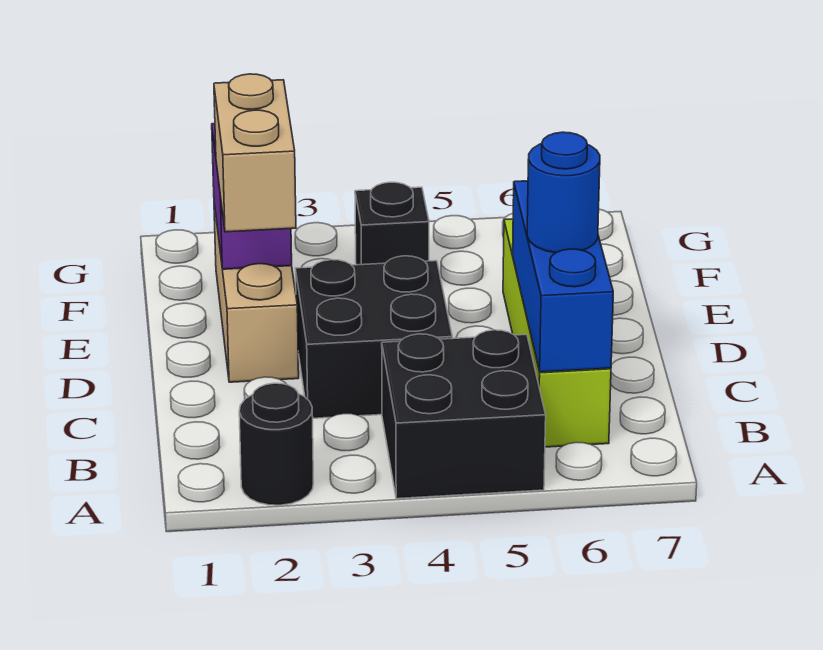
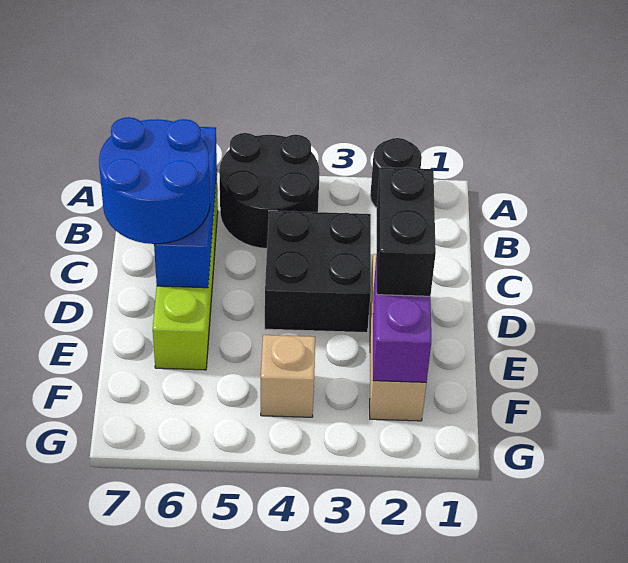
black 2x2 brick [382,330,546,499] -> black 2x2 round brick [219,133,320,249]
blue 1x1 round brick [527,132,600,253] -> blue 2x2 round brick [99,117,210,244]
tan 1x2 brick [214,74,296,232] -> black 1x2 brick [377,167,436,296]
black 1x1 brick [355,182,429,265] -> tan 1x1 brick [261,335,315,417]

